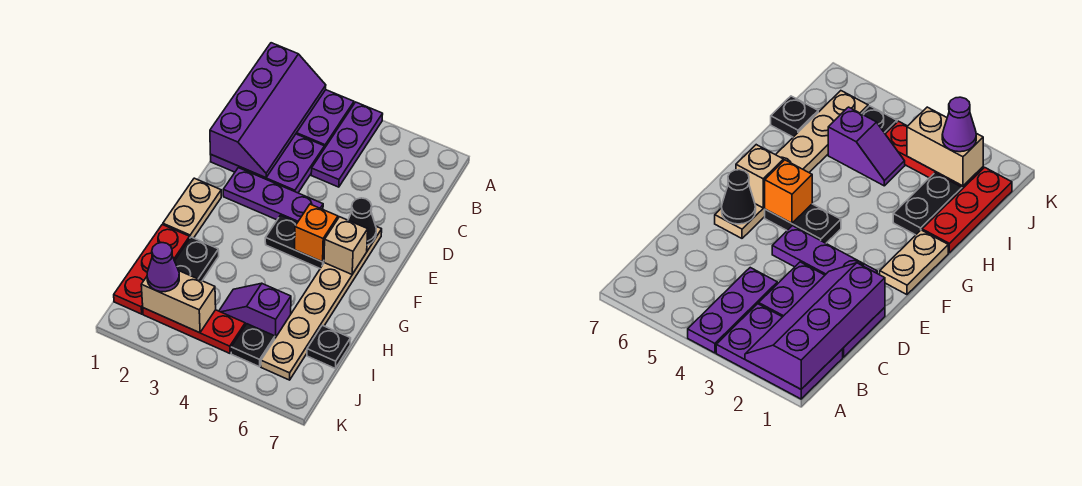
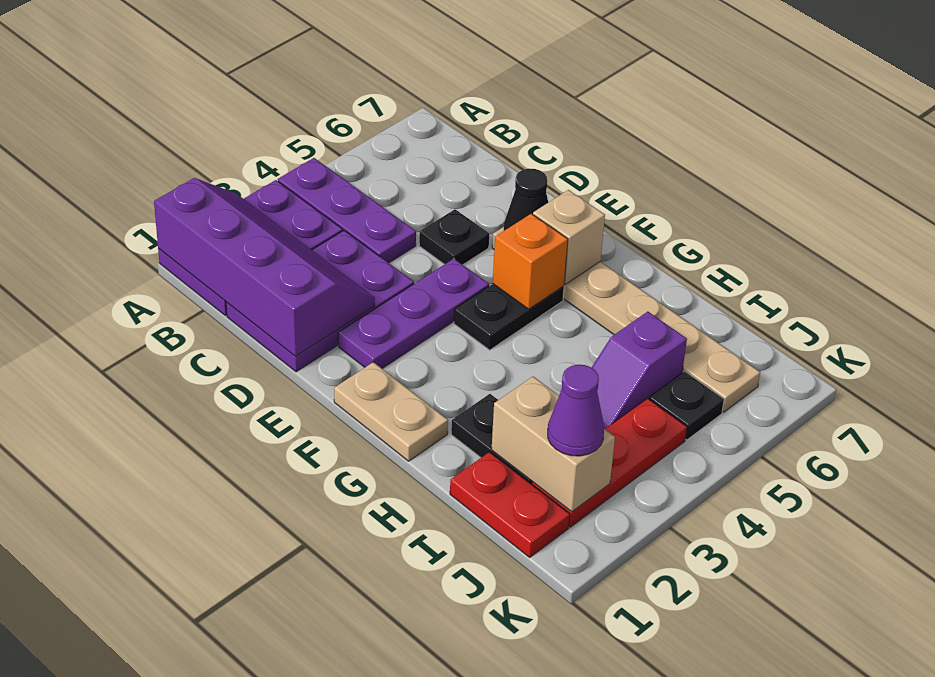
red 1x3 plate [114,225,190,314] -> red 1x2 plate [450,452,570,557]
black 1x1 plate [307,325,351,369] -> black 1x1 plate moved to [419,209,489,265]
tan 1x2 brick [141,271,216,333] -> tan 1x2 brick turned to [492,377,615,512]

